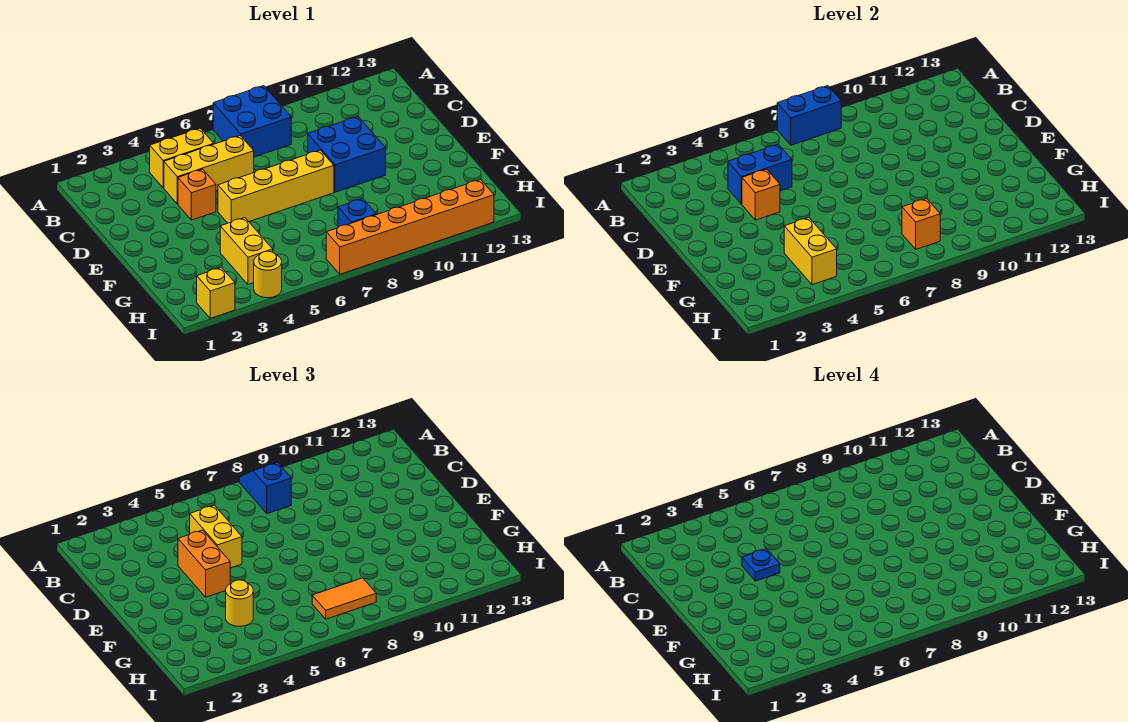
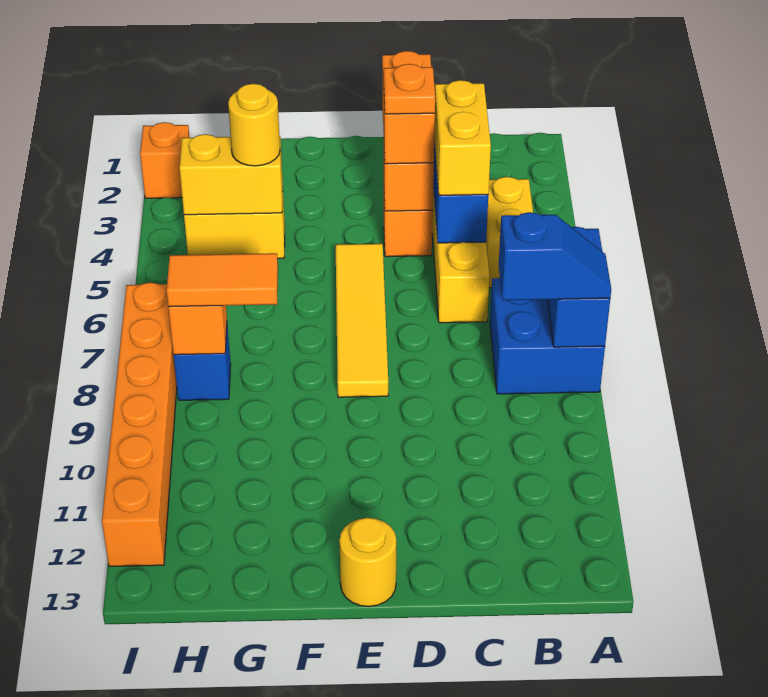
yellow 1x2 brick [190,505,242,568] -> yellow 1x2 brick turned to [434,80,491,195]
orange 1x2 brick [178,530,230,597] -> orange 1x2 brick turned to [382,51,435,164]
blue 1x1 plate [742,549,780,581] -> orange 1x1 plate [384,64,435,114]
blue 2x2 brick [308,117,386,192] -> none
yellow 1x4 brick [218,150,334,223] -> yellow 1x4 tile [336,244,388,397]
orange 1x2 tile [312,578,376,619] -> orange 1x2 tile turned to [167,253,278,307]
yellow 1x1 brick [197,267,235,318] -> orange 1x1 brick [140,122,190,198]
yellow 1x1 round brick [254,251,282,298] -> yellow 1x1 round brick moved to [339,518,396,607]

